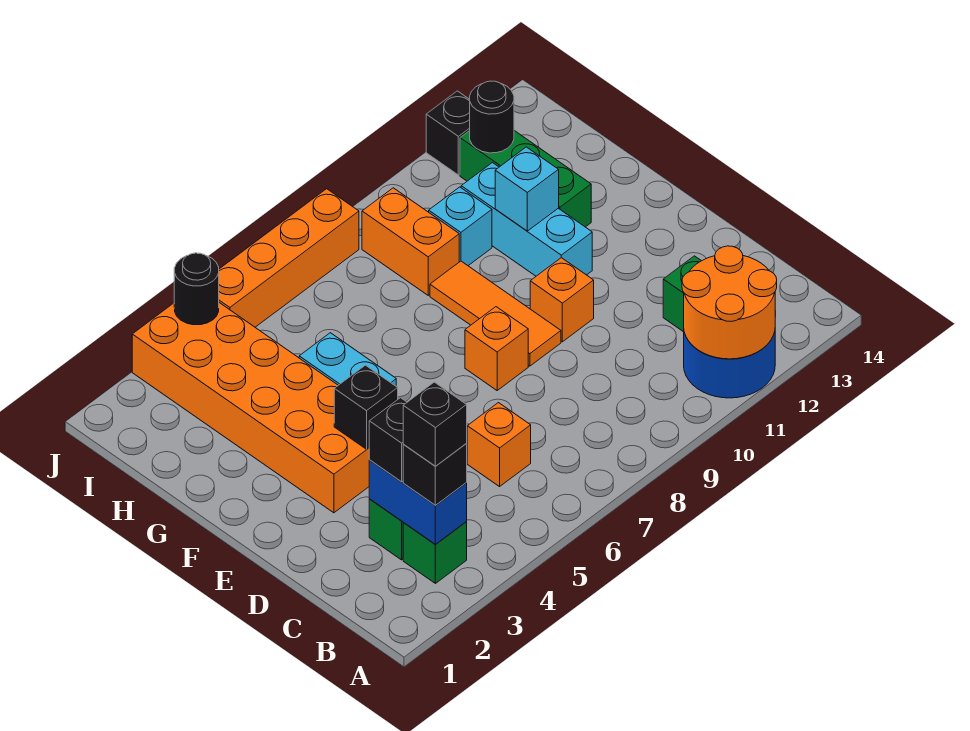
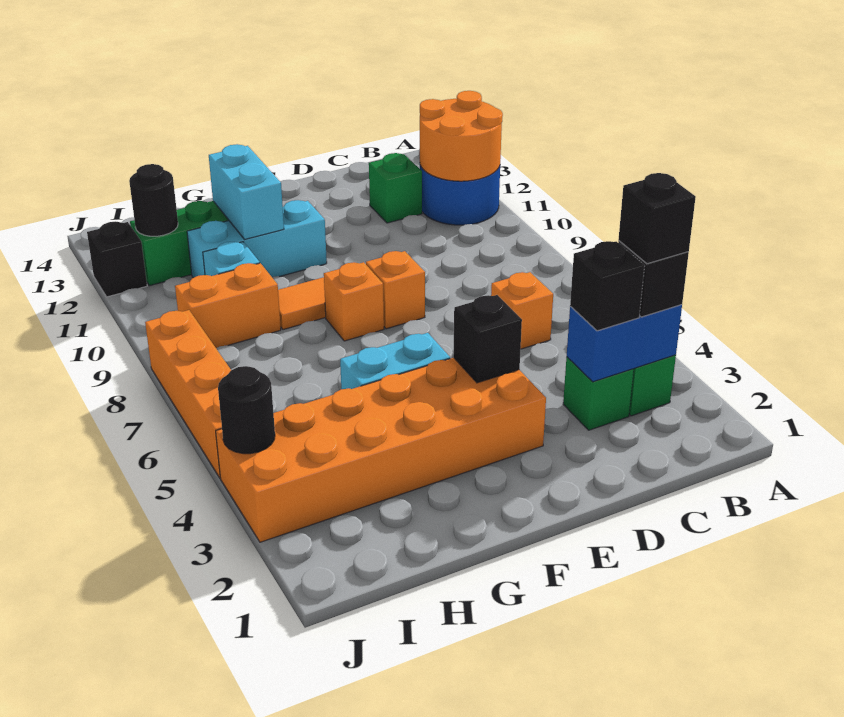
orange 1x1 brick [530,258,594,342] -> orange 1x1 brick moved to [324,262,384,341]
cyan 1x1 brick [495,147,559,231] -> cyan 1x2 brick [209,144,284,240]

